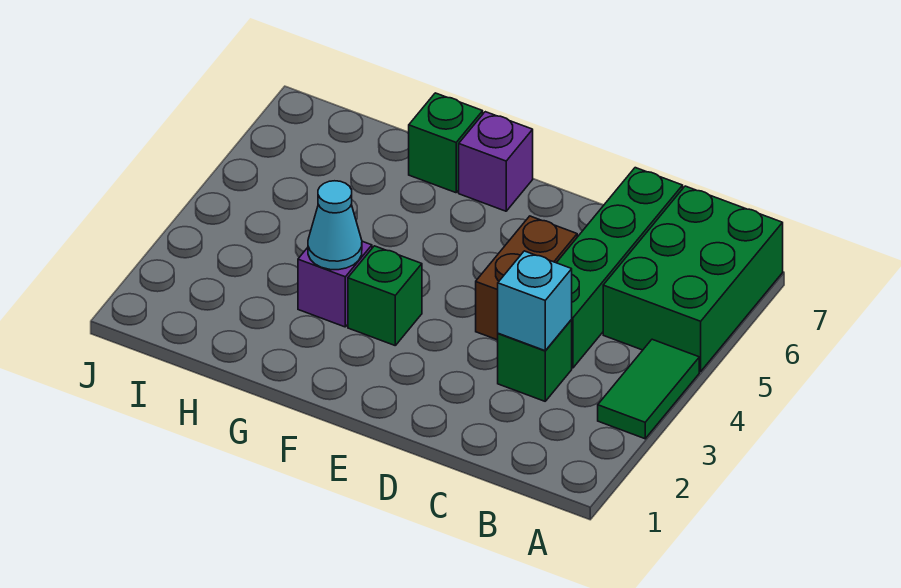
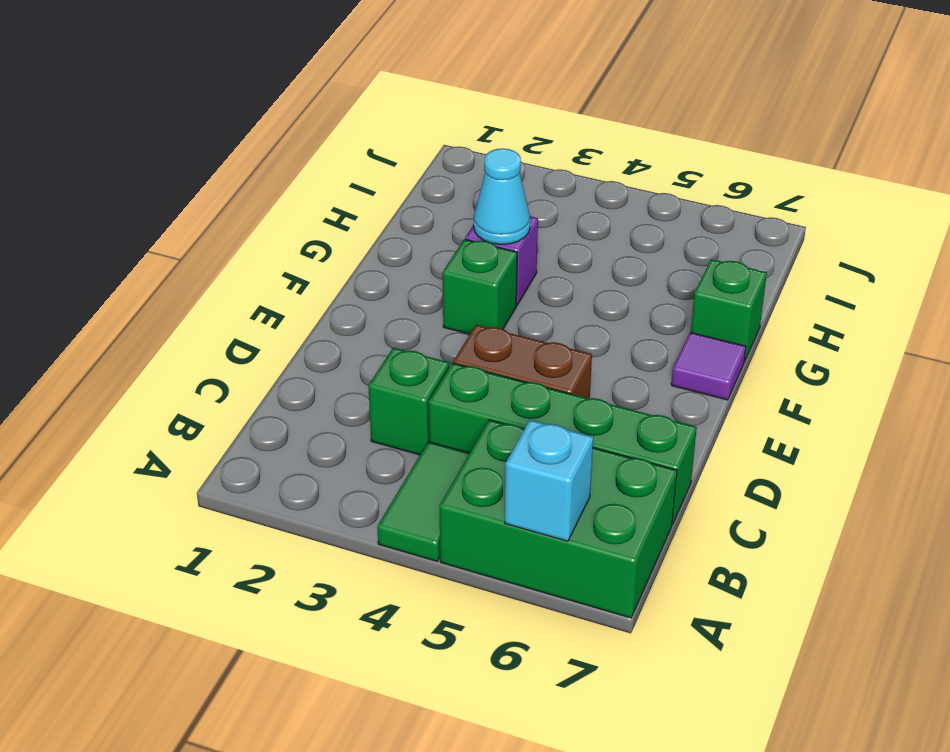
green 1x2 tile [598,339,699,439] -> green 1x2 tile turned to [377,442,469,561]
cyan 1x1 brick [498,251,572,351] -> cyan 1x1 brick moved to [505,420,593,541]
purple 1x1 brick [459,112,533,211] -> purple 1x1 tile [671,332,746,400]

